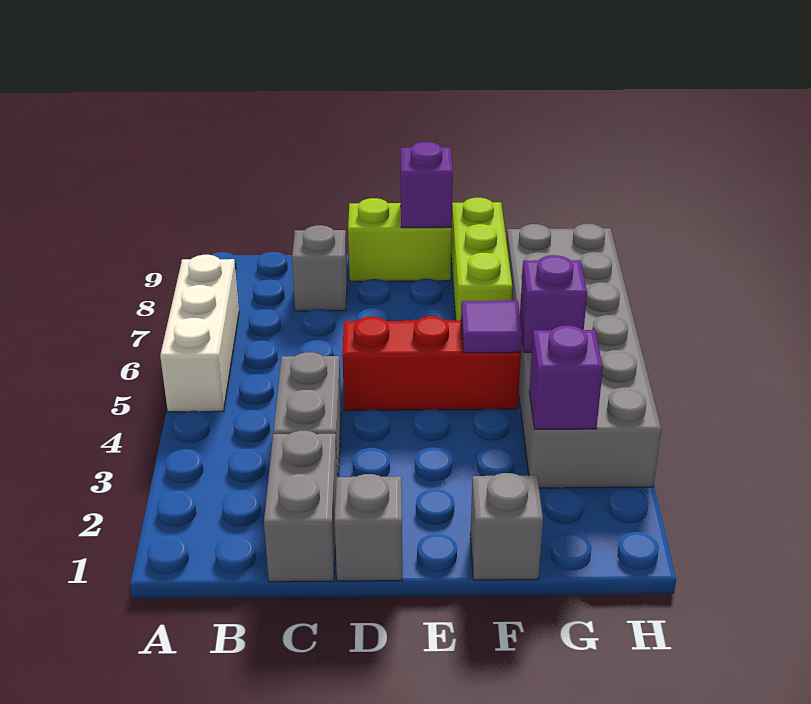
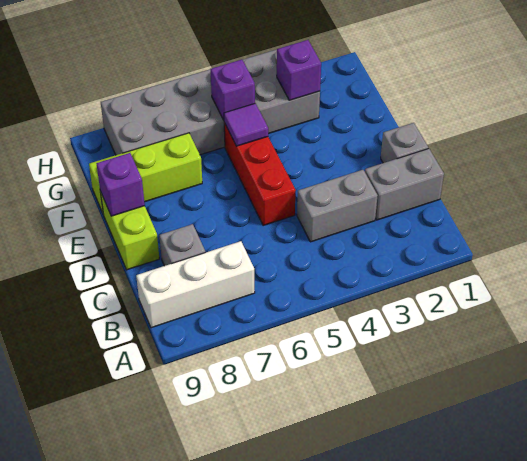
white 1x3 brick [160,255,239,412] -> white 1x3 brick moved to [136,241,255,328]
grey 1x1 brick [470,473,543,580] -> none

